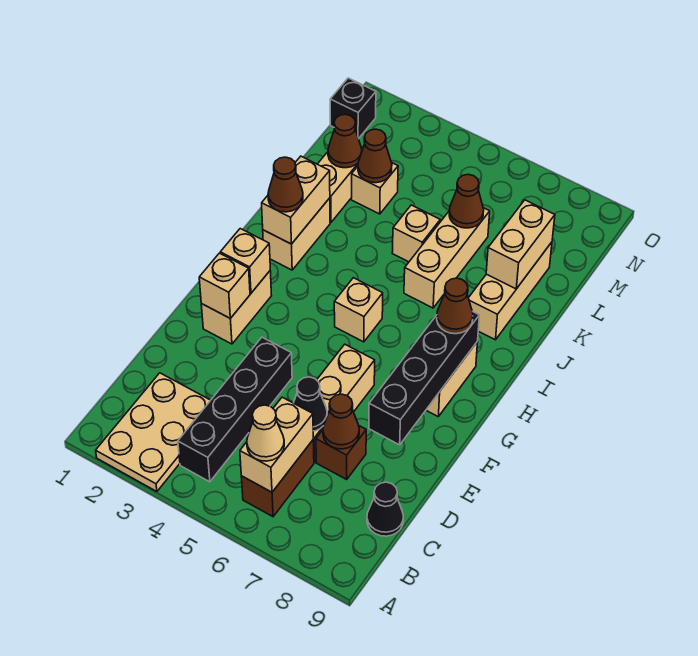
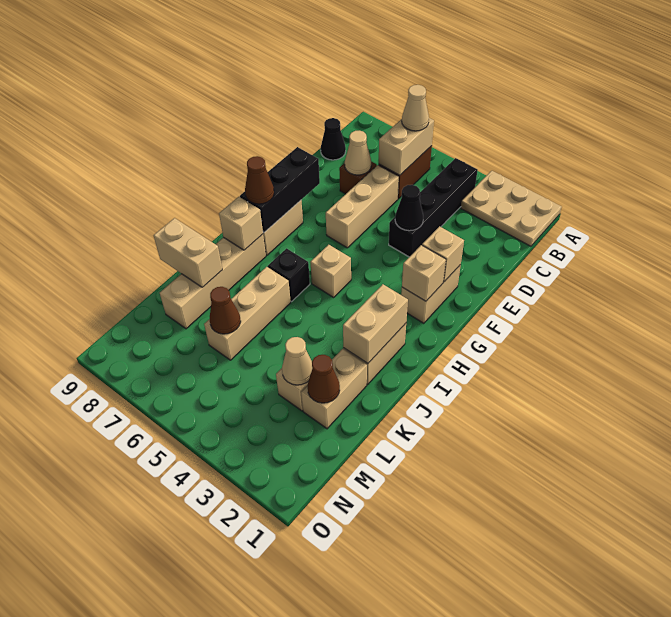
tan 2x3 plate [96,373,211,492] -> tan 2x3 plate turned to [461,171,562,246]
black 1x1 cone [294,377,327,431] -> black 1x1 cone moved to [395,185,423,231]
brown 1x1 cone [323,394,359,449] -> tan 1x1 cone [345,131,371,175]
black 1x4 brick [369,311,479,445] -> black 1x3 brick [240,147,320,232]
brown 1x1 cone [268,157,303,212] -> none
tan 1x3 brick [469,242,552,340] -> tan 1x4 brick [160,234,266,329]
tan 1x1 brick [392,205,440,262] -> tan 1x1 brick moved to [219,197,263,250]
tan 1x2 brick [486,200,555,289] -> tan 1x2 brick turned to [154,218,222,287]
brown 1x1 cone [358,129,392,183] -> tan 1x1 cone [282,337,312,385]
black 1x1 brick [330,78,376,139] -> black 1x1 brick moved to [268,248,310,301]

